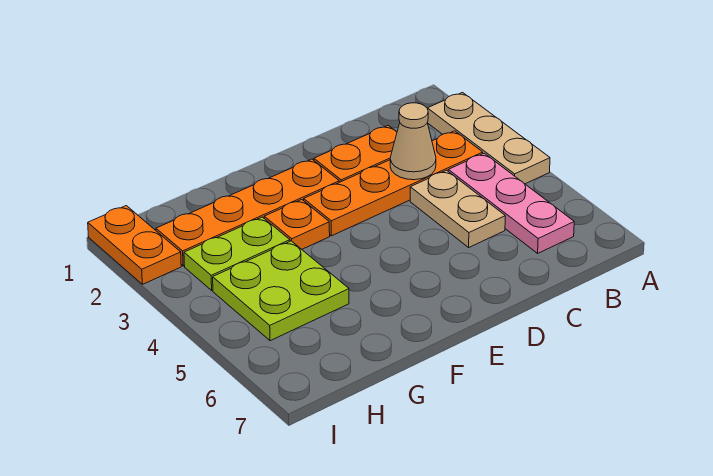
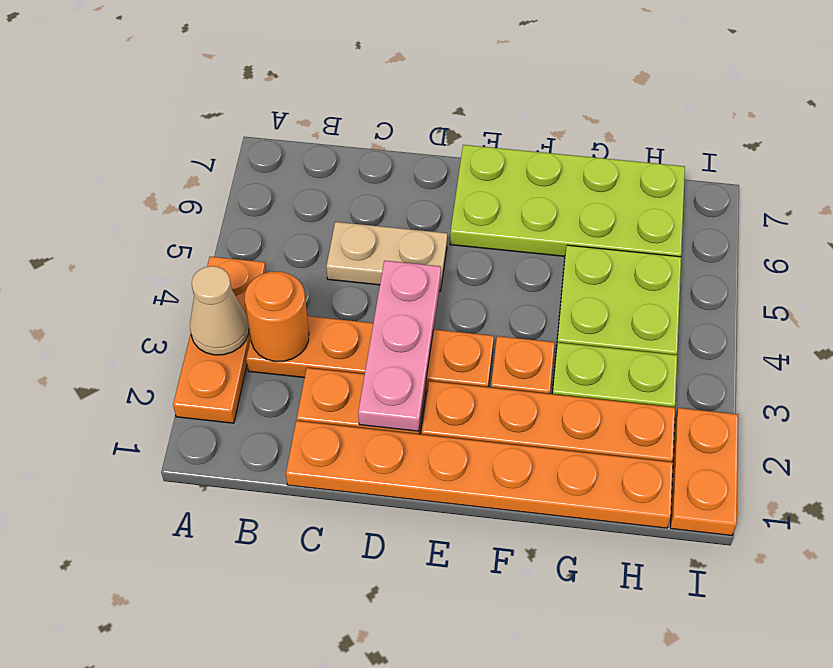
tan 1x3 plate [427,93,550,184] -> orange 1x3 plate [173,257,266,423]
none -> orange 1x1 round brick [245,272,309,362]
pink 1x3 plate [448,153,574,253] -> pink 1x3 plate moved to [358,261,441,431]
none -> orange 1x6 plate [286,421,673,528]
tan 1x1 cone [390,103,436,180] -> tan 1x1 cone moved to [190,266,249,355]
tan 1x2 plate [410,170,505,247] -> tan 1x2 plate turned to [326,222,447,291]
none -> lime 2x4 plate [450,145,685,257]

